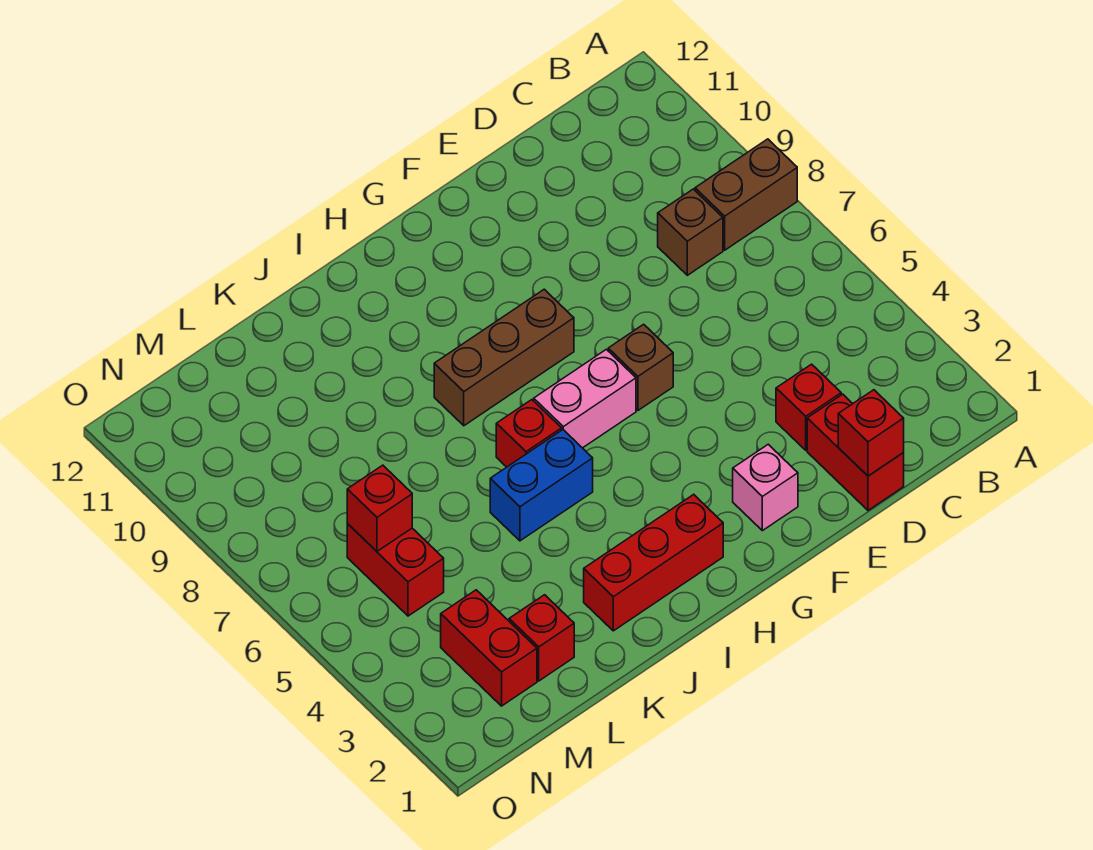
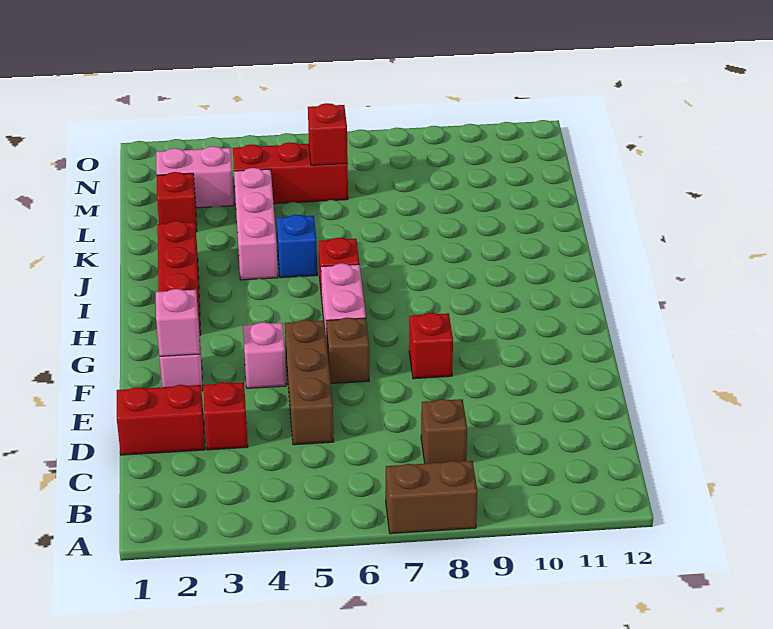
brown 1x2 brick [695,139,797,250] -> brown 1x2 brick turned to [386,461,478,534]
red 1x1 brick [838,390,904,476] -> red 1x1 brick moved to [409,313,453,379]
none -> pink 1x1 brick [156,289,200,356]
none -> pink 1x1 brick [243,322,286,388]
brown 1x3 brick [434,289,574,426] -> brown 1x3 brick moved to [285,320,334,445]
blue 1x2 brick [490,430,593,541] -> blue 1x1 brick [276,214,317,278]
none -> pink 1x3 brick [234,168,278,280]
red 1x2 brick [441,590,537,706] -> pink 1x2 brick [156,146,234,208]
red 1x2 brick [347,524,444,616] -> red 1x3 brick [233,142,348,204]

